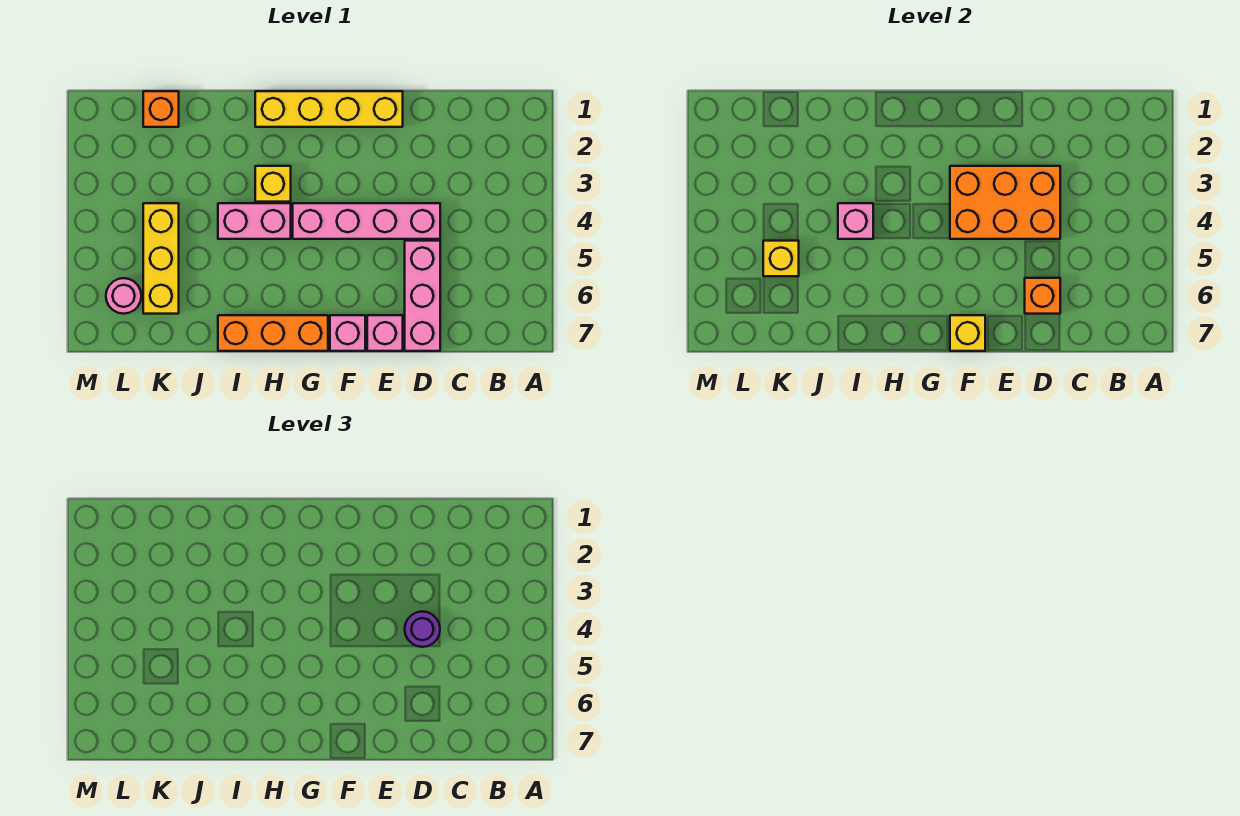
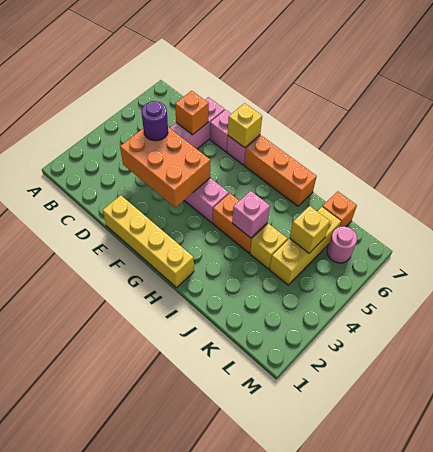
yellow 1x1 brick [255,166,291,202] -> yellow 1x1 brick moved to [250,224,287,269]
pink 1x2 brick [218,203,291,239] -> orange 1x2 brick [213,193,267,253]
orange 1x1 brick [143,91,179,127] -> orange 1x1 brick moved to [322,191,357,227]

